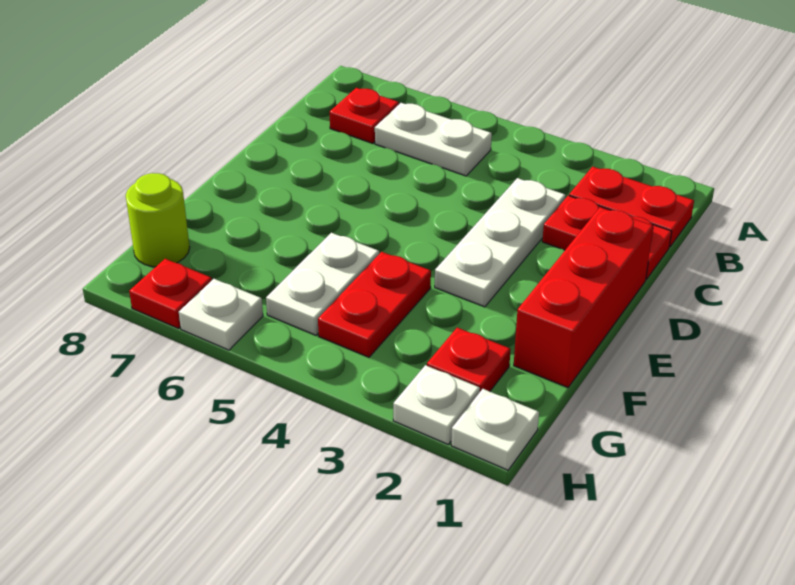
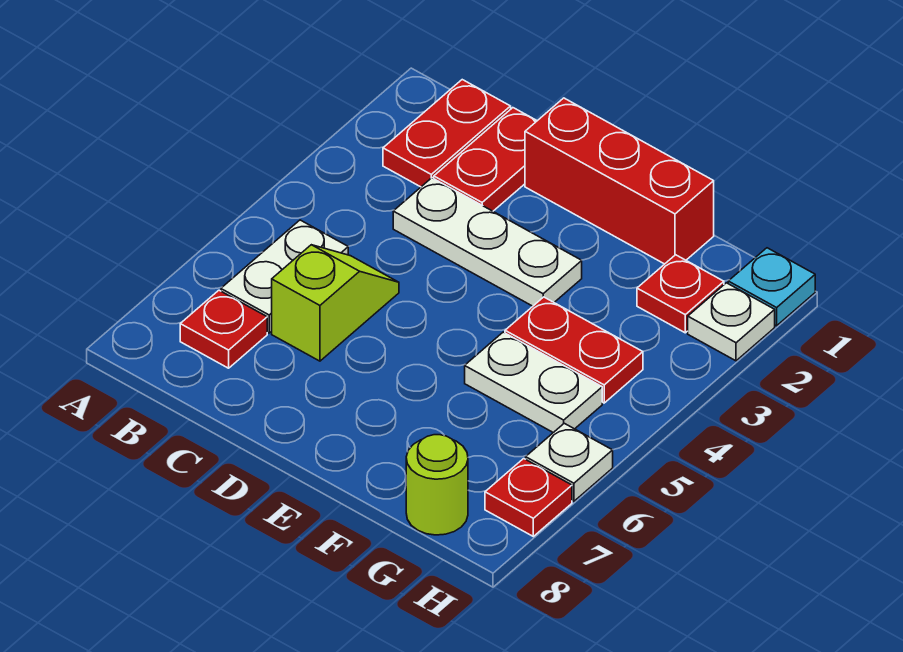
none -> lime 1x2 slope [272,245,399,361]
white 1x1 plate [451,389,539,470] -> cyan 1x1 plate [728,248,815,326]

